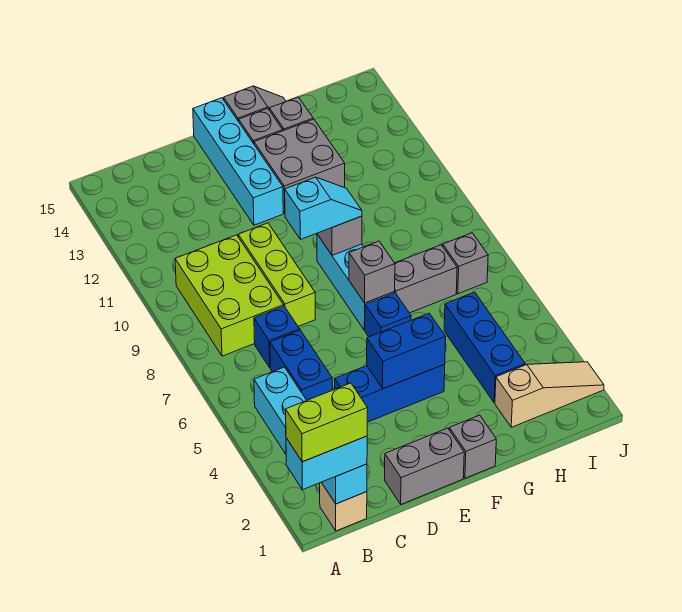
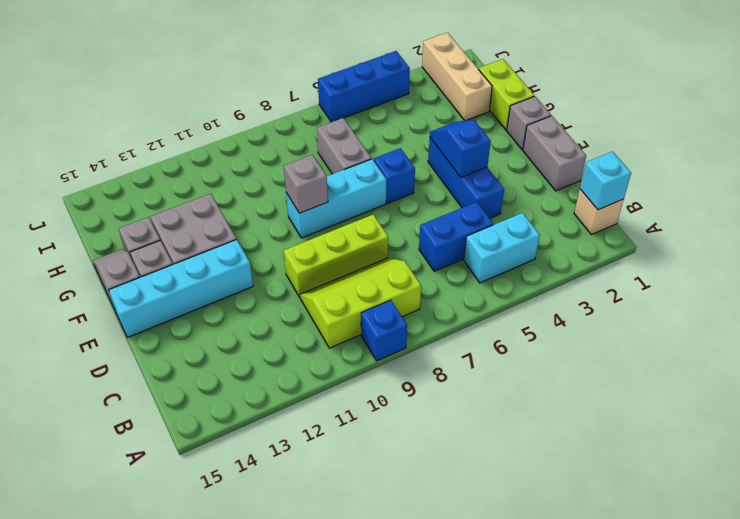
cyan 1x2 brick [286,436,367,490] -> none
lime 1x2 brick [286,383,368,462] -> lime 1x2 brick moved to [479,59,534,130]
lime 2x3 brick [175,235,284,356] -> lime 2x3 slope [300,258,421,348]
blue 1x1 brick [254,306,300,368] -> blue 1x1 brick moved to [361,300,407,361]
blue 1x2 brick [367,313,446,389] -> blue 1x2 slope [430,120,491,177]
cyan 1x2 slope [285,177,362,239] -> none
grey 1x1 brick [349,241,395,303] -> none
tan 1x3 slope [495,362,604,427] -> tan 1x3 brick [422,33,492,121]
blue 1x3 brick [444,292,525,403] -> blue 1x3 brick moved to [318,51,410,122]
grey 1x1 brick [443,233,488,294] -> none

